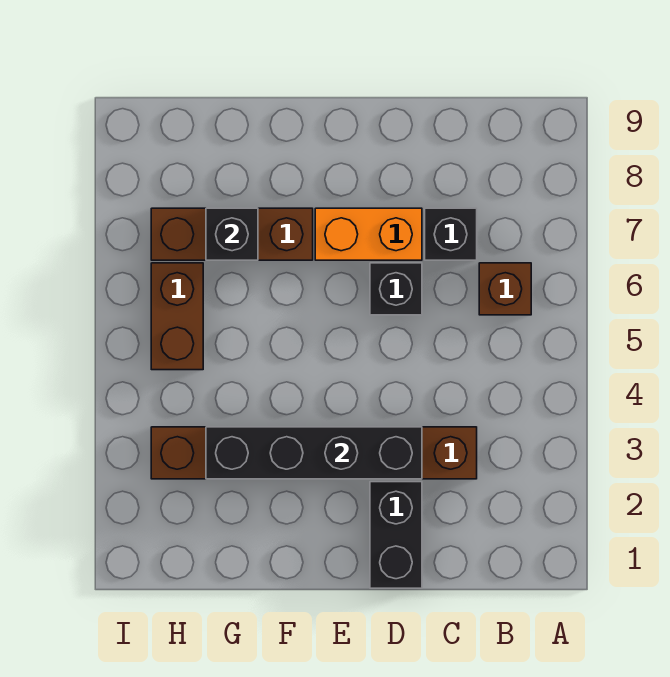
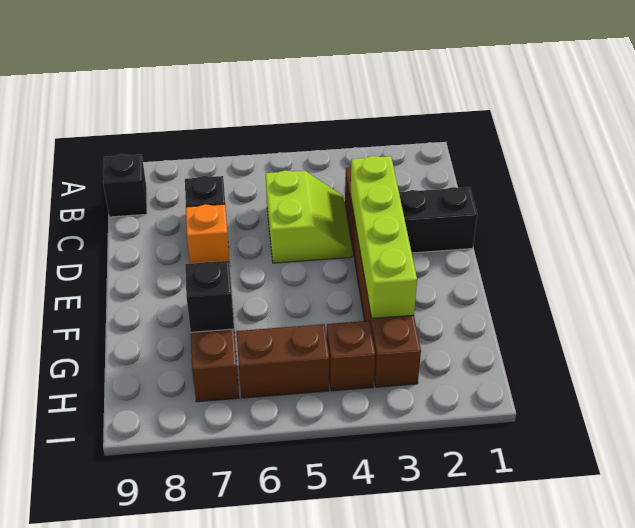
brown 1x1 brick [479,263,531,315] -> brown 1x1 brick moved to [327,321,375,391]
none -> lime 2x2 slope [266,170,352,263]
black 1x4 brick [206,427,422,479] -> lime 1x4 brick [350,156,417,318]
black 1x1 brick [370,263,422,315] -> black 1x1 brick moved to [103,154,147,217]
orange 1x2 brick [315,208,422,260] -> orange 1x1 brick [186,204,230,264]

